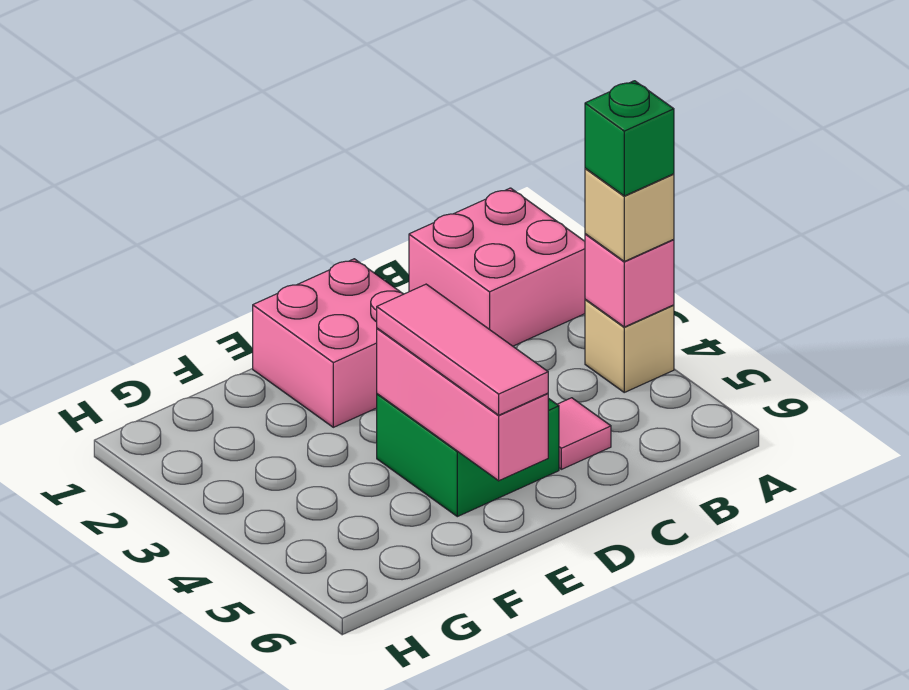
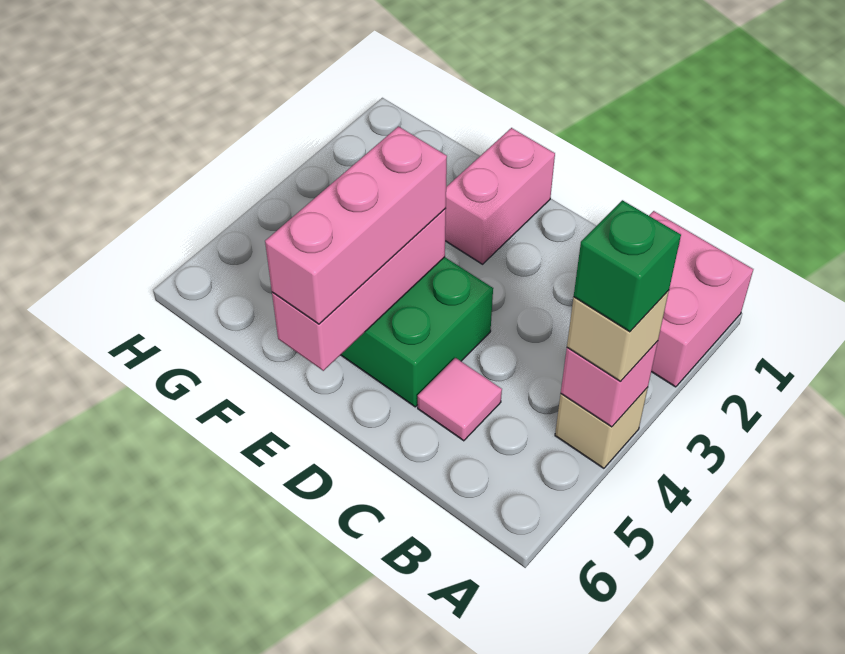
pink 2x2 brick [253,259,403,427] -> pink 1x2 brick [445,128,555,264]
pink 1x3 tile [377,284,548,415] -> pink 1x3 brick [265,126,447,324]

